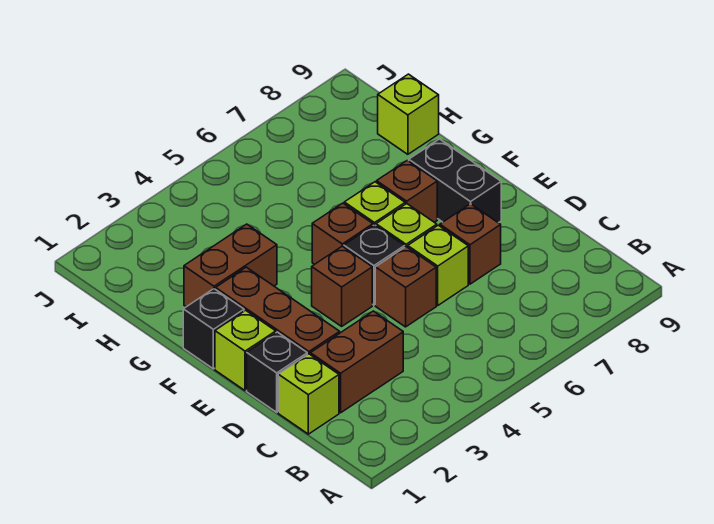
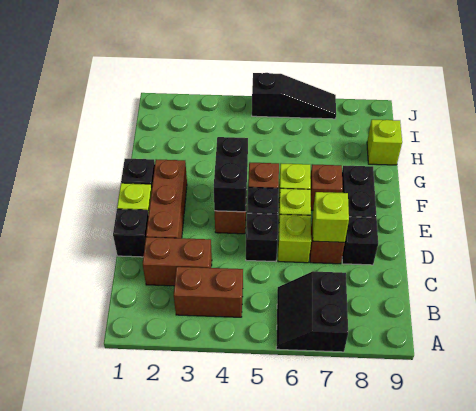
none -> black 2x2 slope [276,271,348,352]
lime 1x1 brick [278,354,339,434] -> lime 1x1 brick moved to [313,192,349,243]
brown 1x1 brick [375,247,436,327] -> black 1x1 brick [246,213,278,262]
none -> black 1x1 brick [342,217,378,265]
none -> black 1x2 brick [214,137,248,212]
brown 1x2 brick [184,224,277,307] -> brown 1x2 brick moved to [174,267,243,317]
none -> black 1x3 slope [252,73,336,119]

